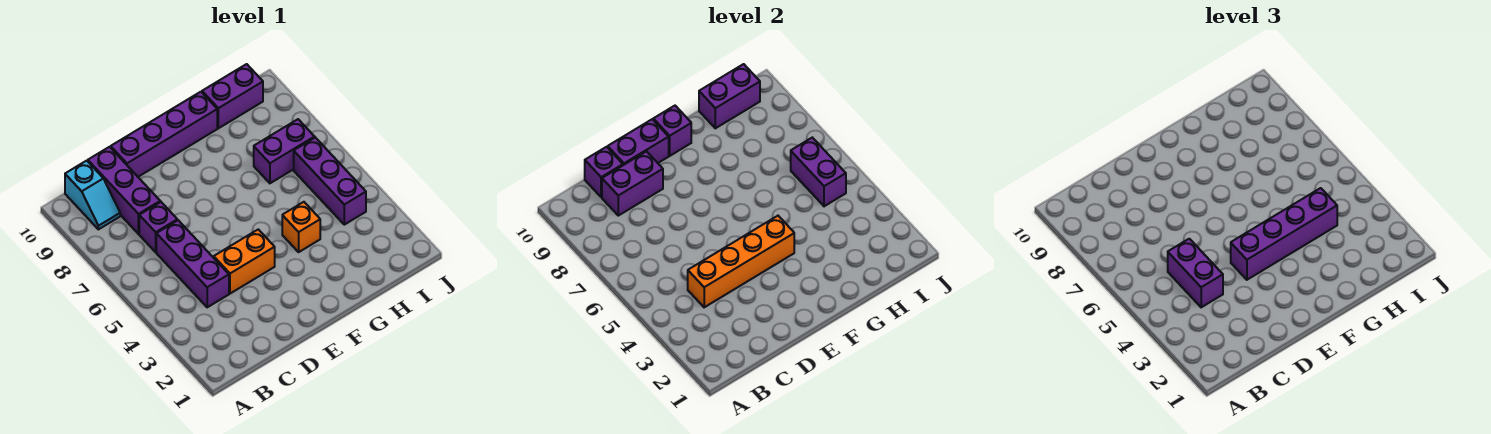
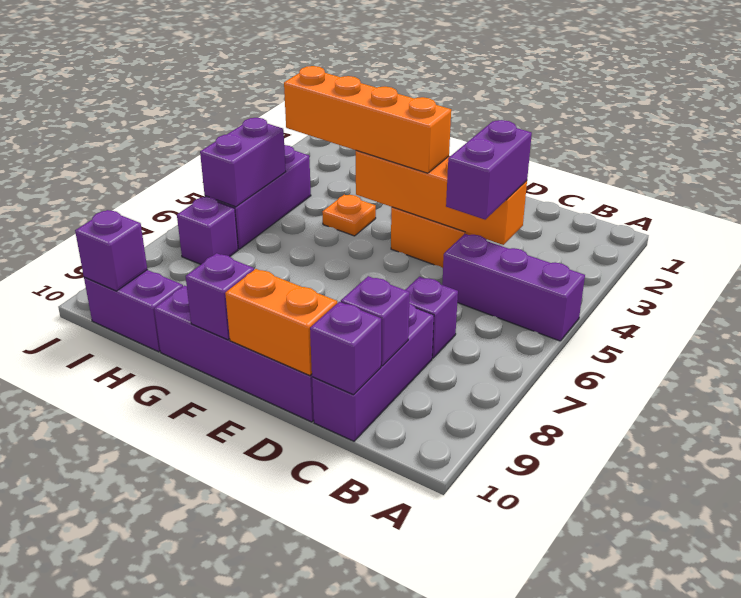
cyan 1x2 slope [65,161,120,229] -> none
purple 1x3 brick [156,220,229,307] -> purple 1x3 brick turned to [442,234,585,341]
purple 1x2 brick [602,151,663,216] -> purple 1x1 brick [341,276,410,366]
purple 1x2 brick [608,119,669,165] -> orange 1x2 brick [225,269,337,376]
purple 1x4 brick [1231,188,1337,280] -> orange 1x4 brick [284,66,451,173]
orange 1x1 brick [282,202,320,252] -> orange 1x1 plate [322,195,376,236]
purple 1x2 brick [254,119,315,183] -> purple 1x1 brick [177,197,238,264]
purple 1x2 brick [699,64,760,128] -> purple 1x1 brick [75,210,147,291]

